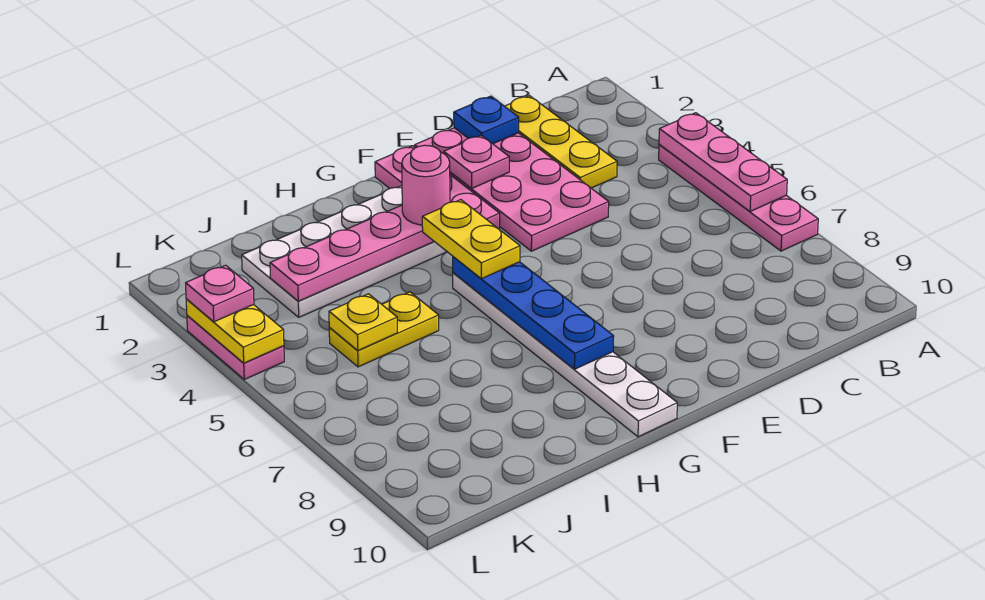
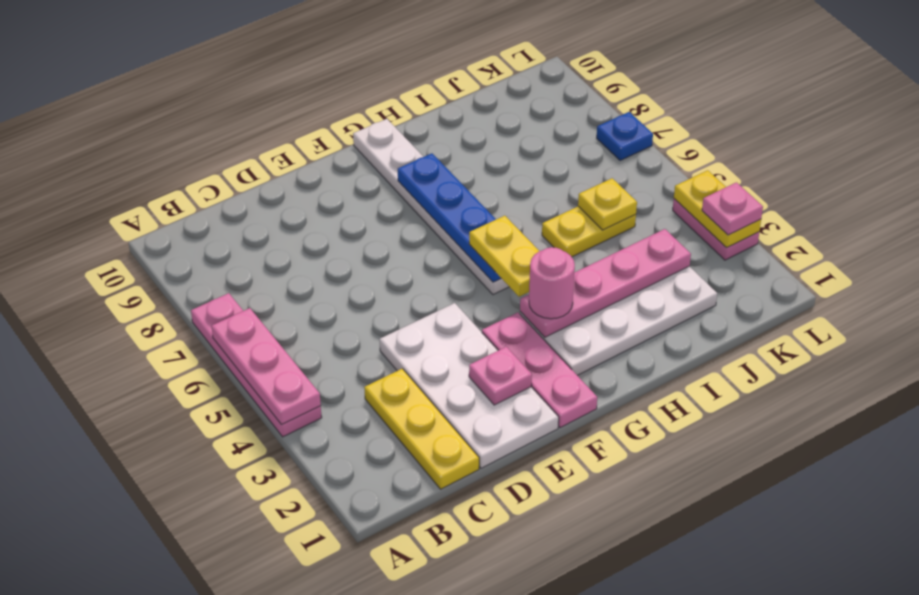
pink 2x4 plate [415,128,609,251] -> white 2x4 plate [380,303,559,468]
blue 1x1 plate [454,96,519,144] -> blue 1x1 plate moved to [597,112,653,160]

